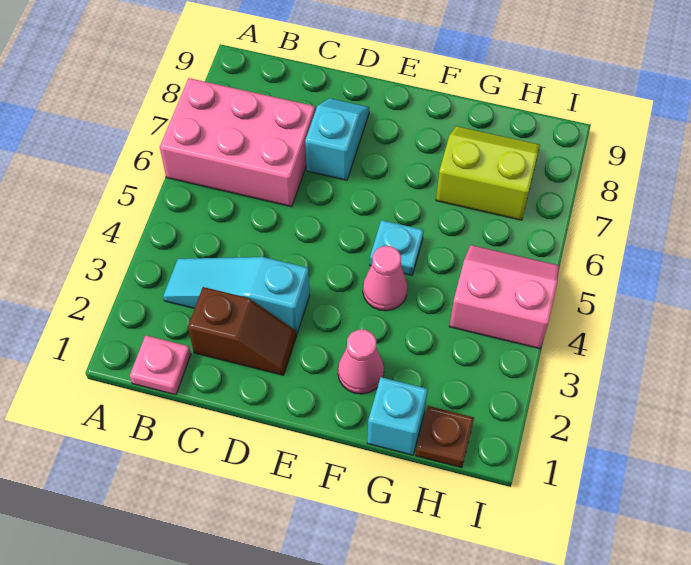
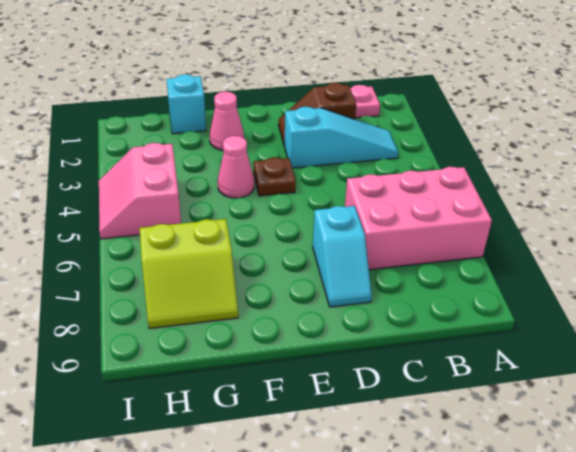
cyan 1x1 plate [370,220,424,275] -> none
brown 1x1 plate [416,406,474,468] -> brown 1x1 plate moved to [253,157,296,196]
pink 2x2 slope [449,245,559,349] -> pink 2x2 slope turned to [99,143,181,239]

